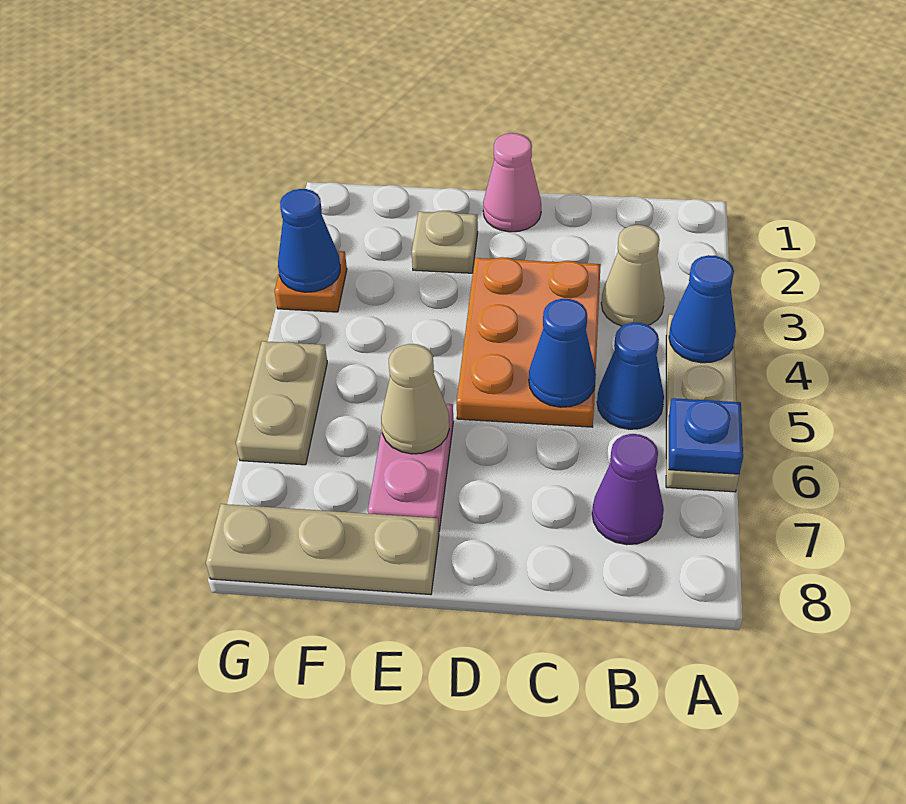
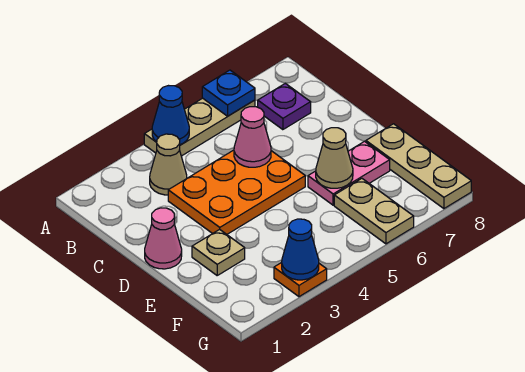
blue 1x1 cone [597,323,664,429] -> none
purple 1x1 cone [592,434,664,545] -> purple 1x1 plate [258,83,311,130]
blue 1x1 cone [529,299,596,407] -> pink 1x1 cone [234,107,271,167]
tan 1x2 plate [236,341,327,465] -> tan 1x2 plate turned to [334,179,414,244]

